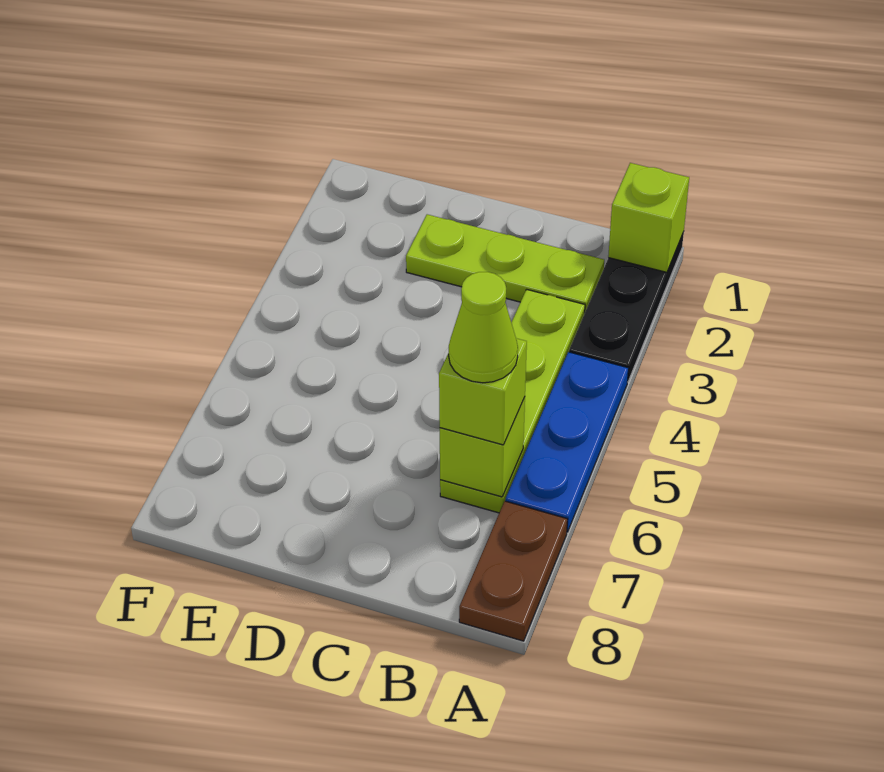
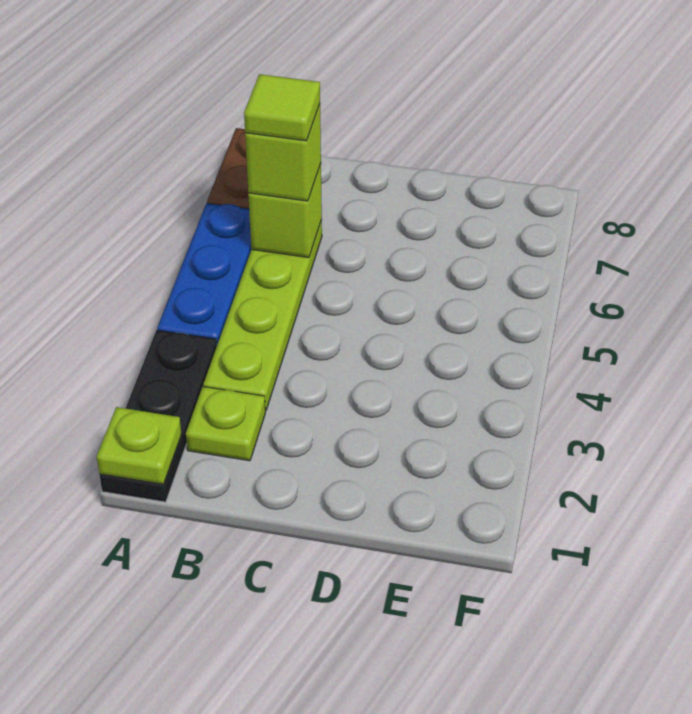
lime 1x1 brick [608,163,689,272] -> lime 1x1 plate [97,407,182,484]
lime 1x3 plate [406,214,604,311] -> lime 1x1 plate [186,386,265,461]
lime 1x1 cone [449,272,518,383] -> lime 1x1 tile [244,74,320,141]

